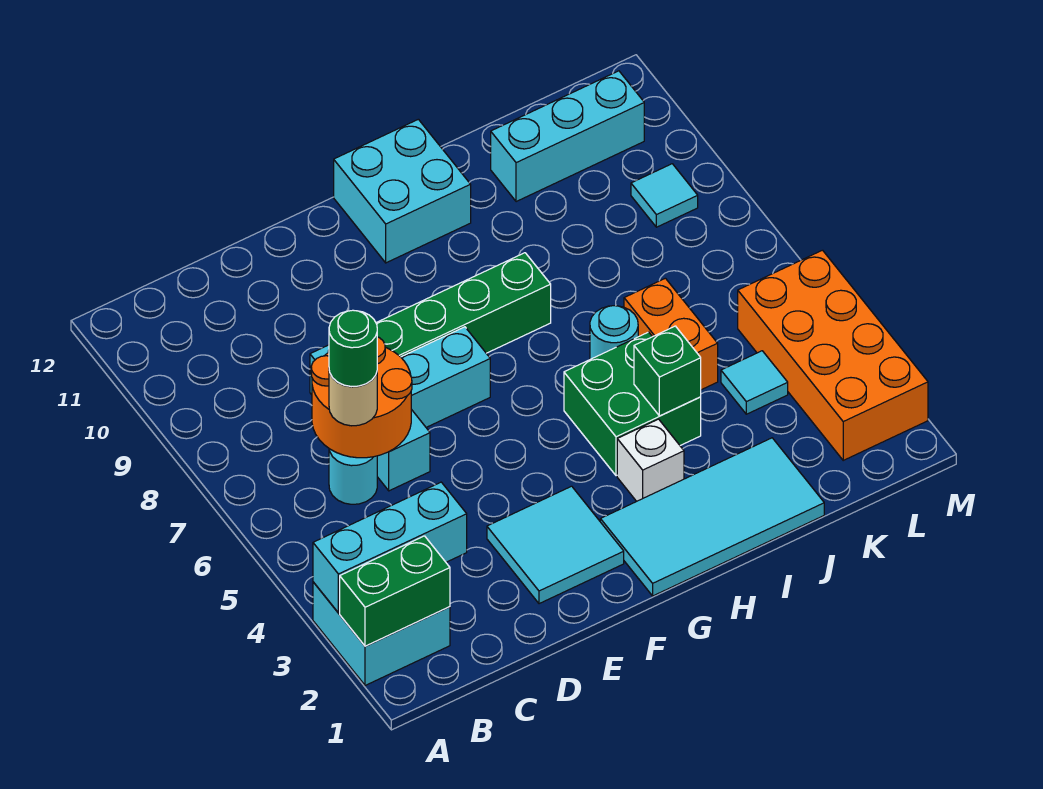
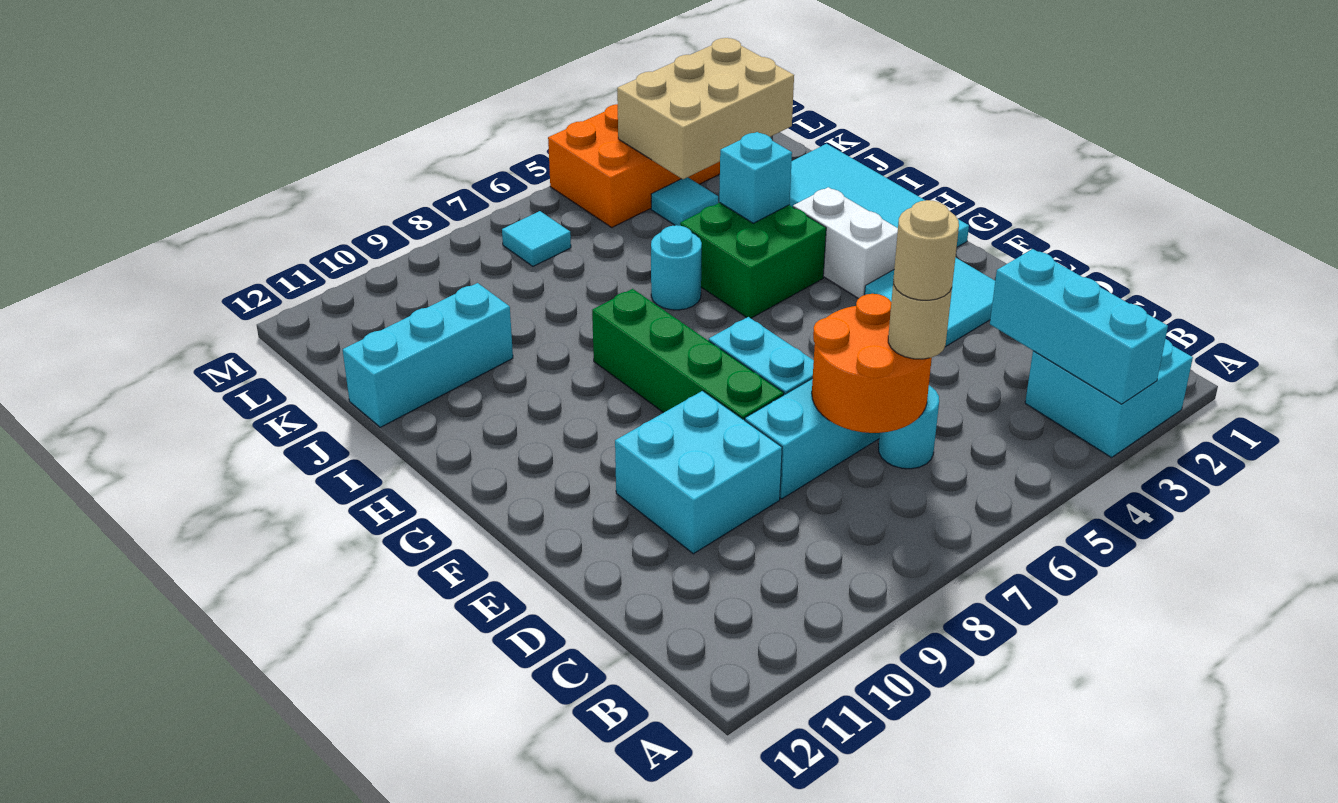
green 1x2 brick [340,536,450,646] -> none
green 1x1 round brick [329,310,377,387] -> tan 1x1 round brick [893,200,959,300]
cyan 2x2 brick [334,119,471,263] -> cyan 2x2 brick moved to [615,391,782,554]
white 1x1 brick [617,419,684,501] -> white 1x2 brick [793,187,898,299]
green 1x1 brick [634,326,701,416] -> cyan 1x1 brick [719,132,792,223]
orange 1x2 brick [624,278,718,390] -> none
cyan 1x3 brick [491,71,644,202] -> cyan 1x3 brick turned to [343,283,513,427]
none -> tan 2x3 brick [617,38,794,179]
cyan 1x1 tile [631,164,698,227] -> cyan 1x1 tile moved to [502,211,571,266]

